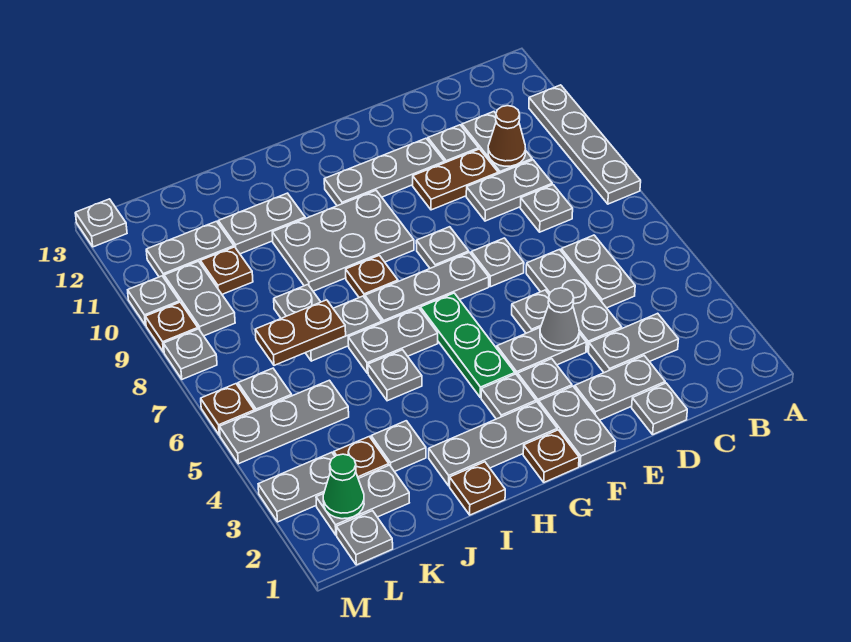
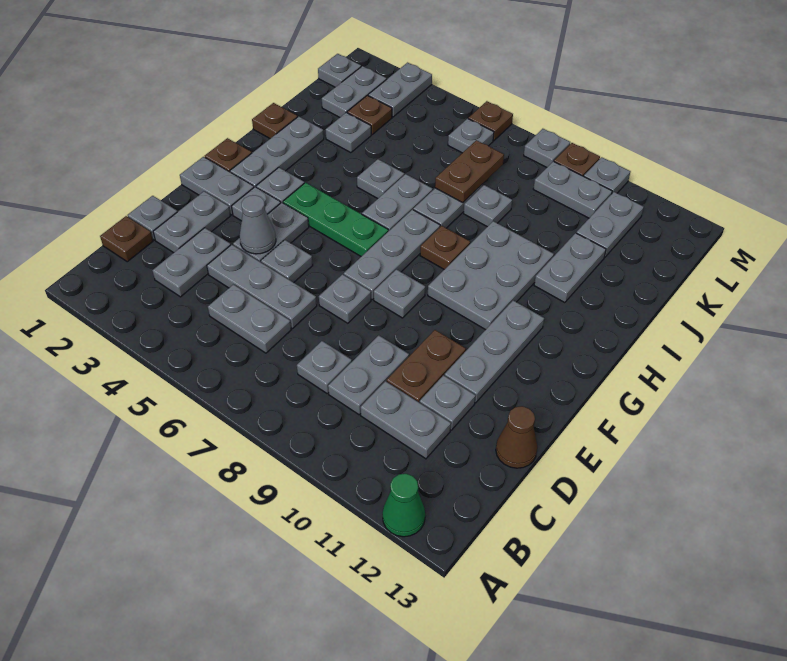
grey 1x4 plate [529,85,641,204] -> none
brown 1x1 cone [488,106,526,166] -> brown 1x1 cone moved to [496,406,537,468]
grey 1x3 plate [220,380,349,464] -> none
brown 1x1 plate [201,247,253,294] -> brown 1x1 plate moved to [100,216,153,262]
green 1x1 cone [323,454,364,519] -> green 1x1 cone moved to [382,474,425,537]
grey 1x1 plate [75,199,127,247] -> none

